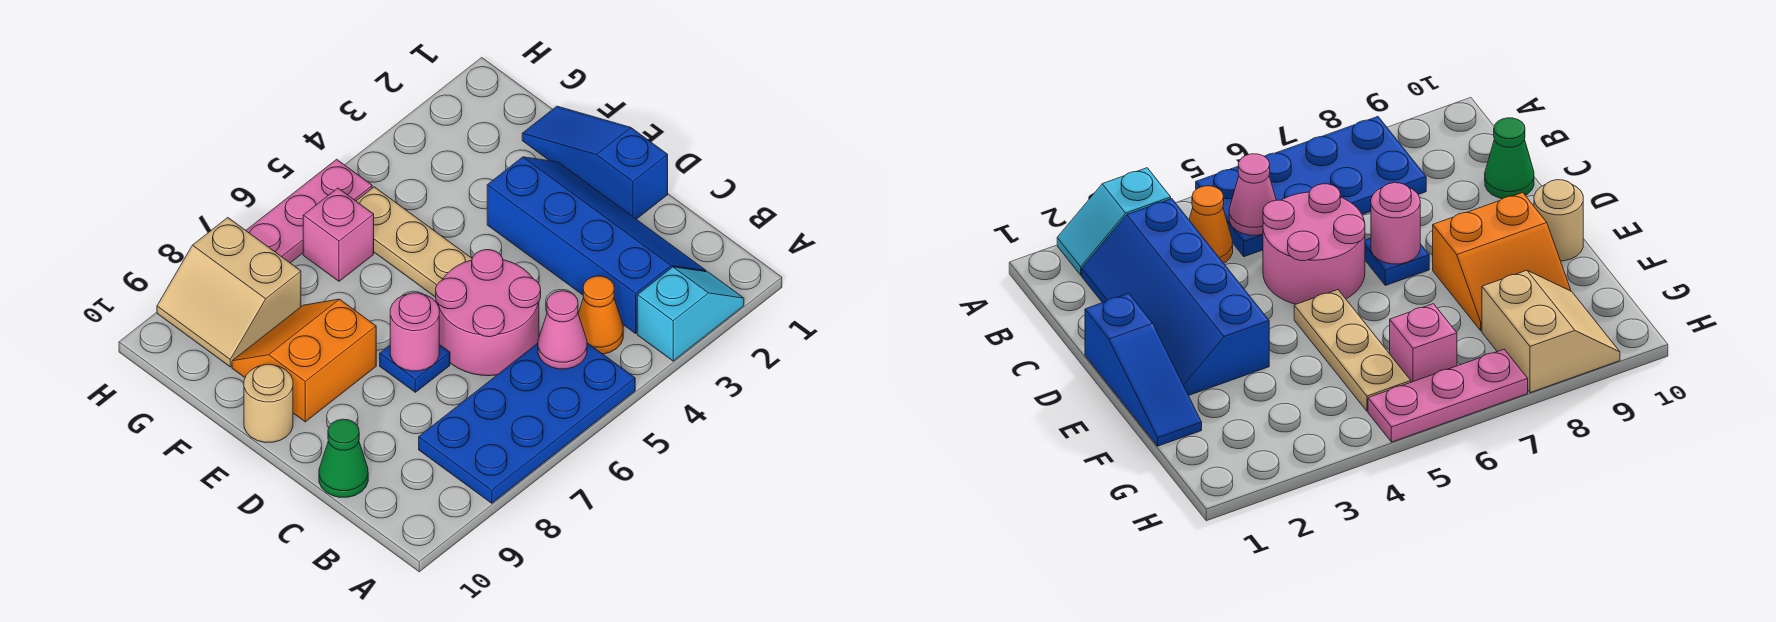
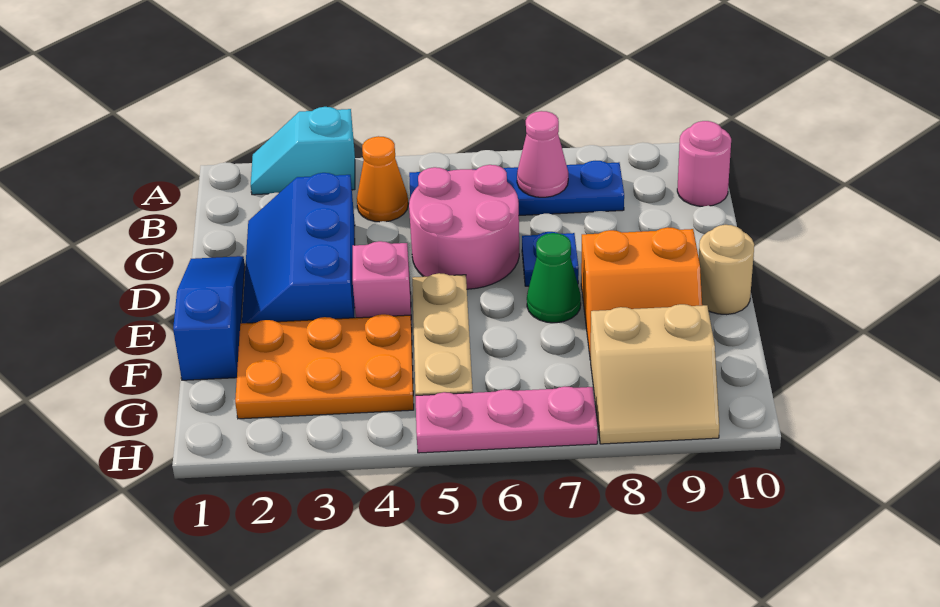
blue 2x4 plate [419,343,635,503] -> blue 1x4 plate [409,161,624,215]
blue 2x4 slope [487,157,706,333] -> blue 2x3 slope [242,173,355,323]
pink 1x1 cone [538,291,587,369] -> pink 1x1 cone moved to [517,111,568,197]
green 1x1 cone [319,419,368,497] -> green 1x1 cone moved to [527,233,581,323]
blue 1x3 slope [522,106,668,219] -> blue 1x3 slope turned to [173,256,245,380]
pink 1x1 round brick [390,293,439,371] -> pink 1x1 round brick moved to [677,121,731,206]
none -> orange 2x3 plate [235,314,414,419]
pink 1x1 brick [303,188,374,281] -> pink 1x1 brick moved to [353,241,412,329]
tan 2x2 slope [157,218,301,367] -> tan 2x2 slope turned to [591,304,719,444]

